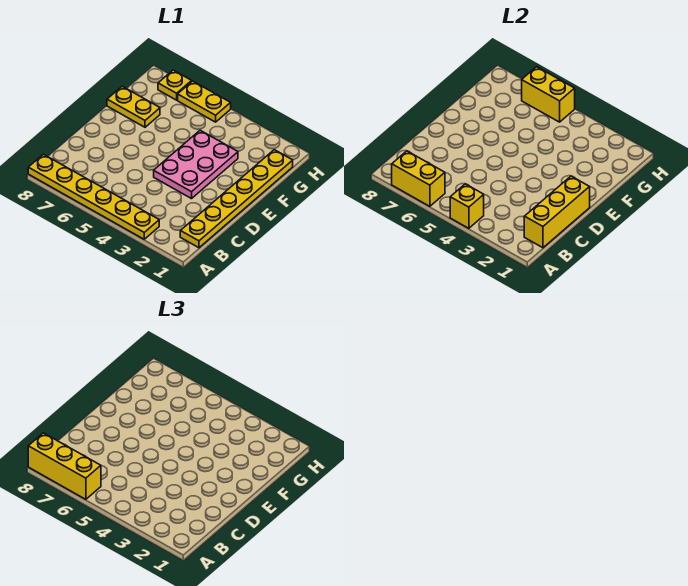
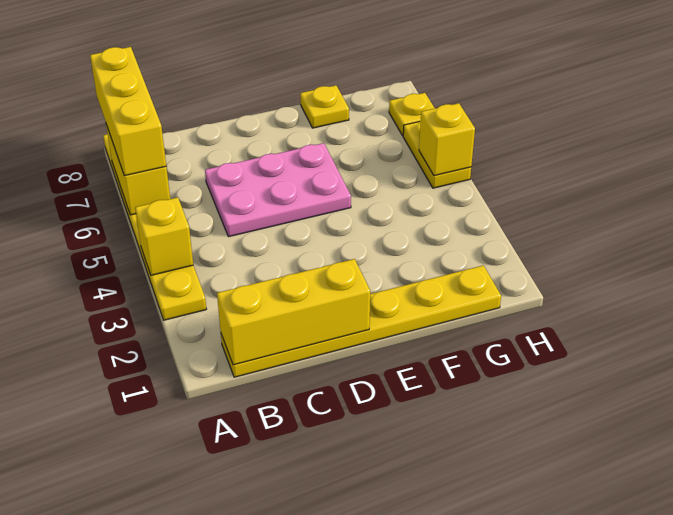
pink 2x3 plate [154,130,238,199] -> pink 2x3 plate moved to [205,143,351,237]
yellow 1x2 plate [107,86,160,127] -> yellow 1x1 plate [300,85,349,128]
yellow 1x2 brick [522,67,575,122] -> yellow 1x1 brick [419,103,475,176]

